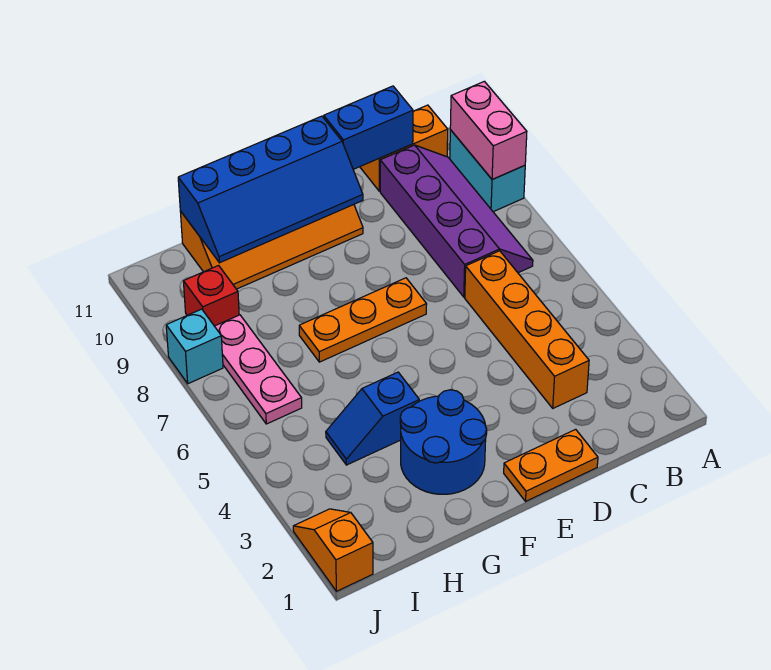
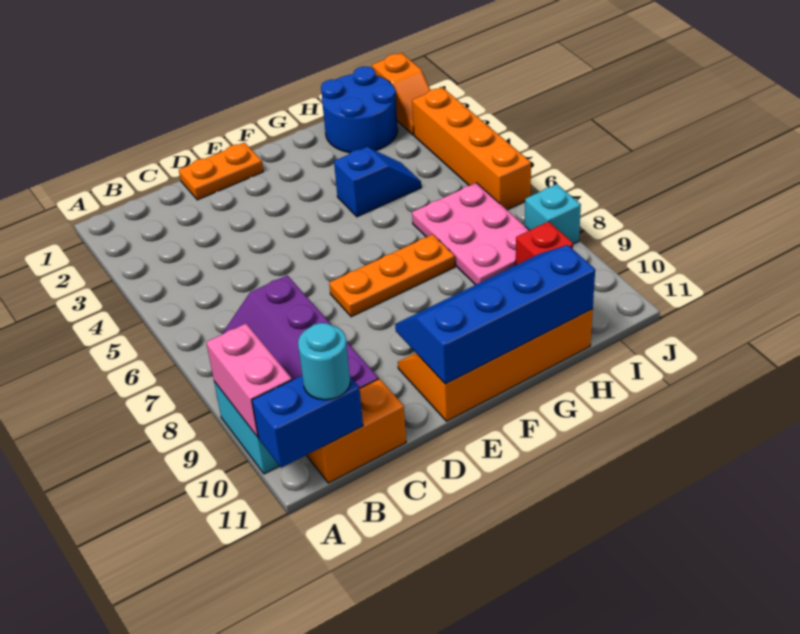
none -> cyan 1x1 round brick [298,323,350,400]
orange 1x4 brick [465,251,589,408] -> orange 1x4 brick moved to [412,87,531,210]
blue 1x2 brick [324,86,413,169] -> blue 1x2 brick moved to [252,376,363,468]
blue 2x2 round brick [400,390,487,494] -> blue 2x2 round brick moved to [321,66,398,153]
pink 1x3 plate [215,315,302,424] -> pink 2x3 plate [412,183,529,285]

